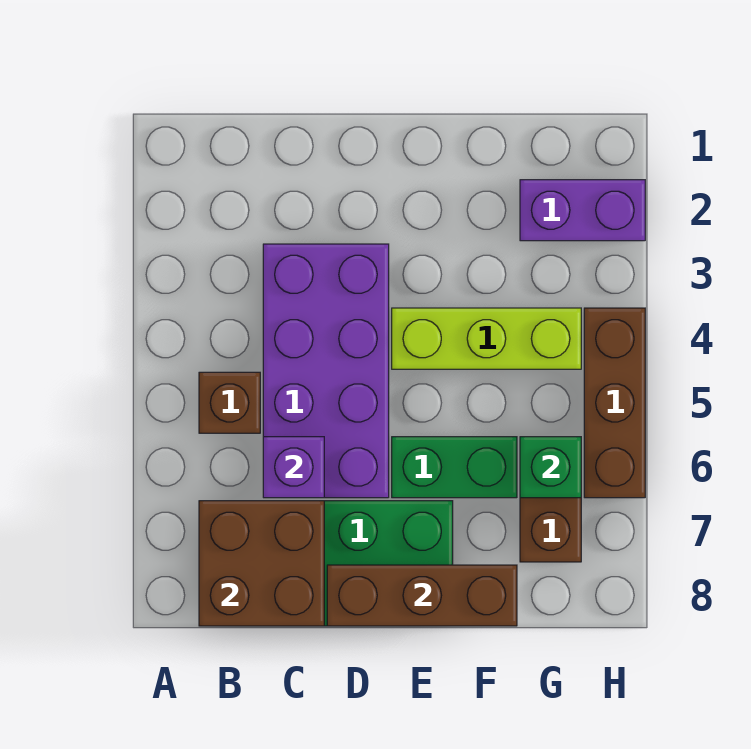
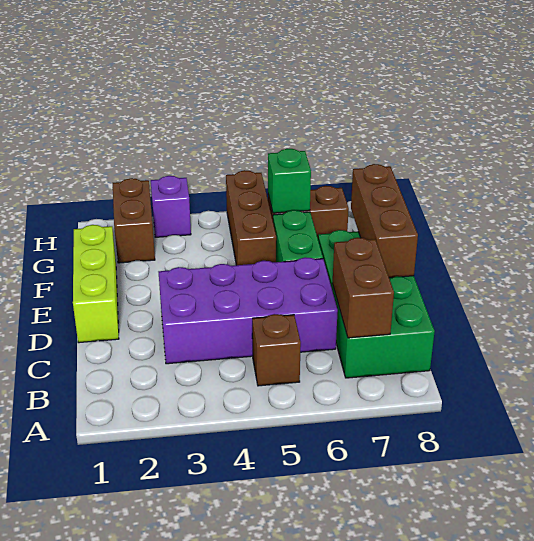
brown 2x2 brick [199,501,324,626] -> brown 1x2 brick [332,238,394,338]
purple 1x1 brick [263,437,324,498] -> purple 1x1 brick moved to [151,176,191,237]
lime 1x3 brick [392,308,581,369] -> lime 1x3 brick moved to [73,225,119,343]
purple 1x2 brick [520,180,645,241] -> brown 1x2 brick [113,178,155,263]
brown 1x3 brick [584,308,645,498] -> brown 1x3 brick turned to [226,170,276,265]

